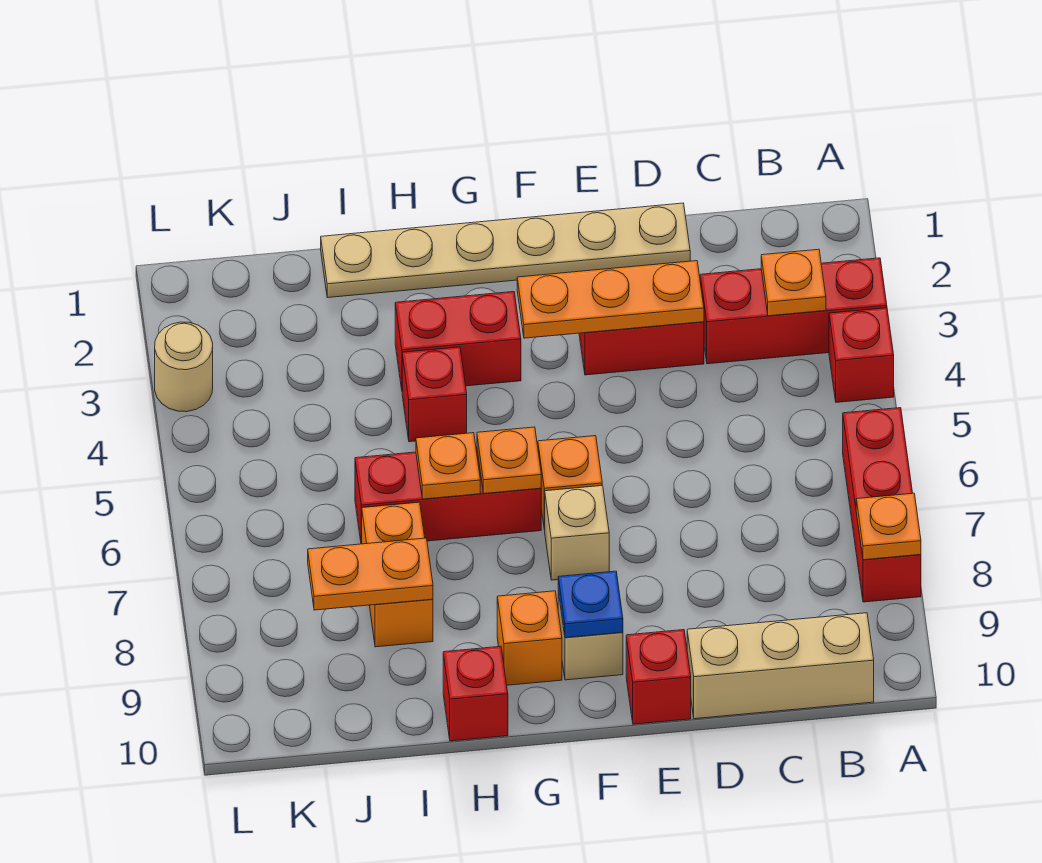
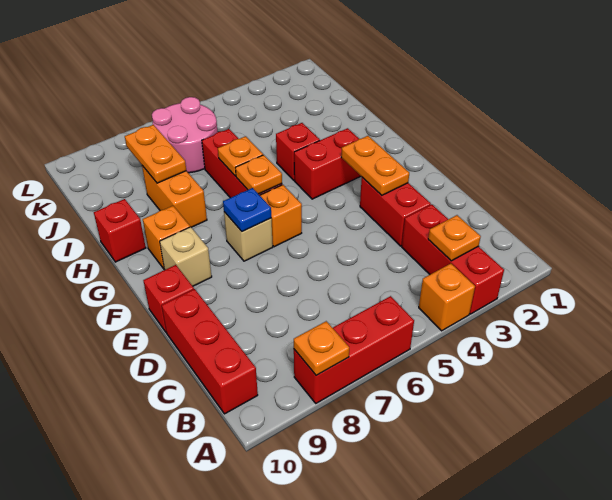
red 1x1 brick [829,308,894,402] -> orange 1x1 brick [419,264,475,331]
tan 1x3 brick [687,613,874,719] -> red 1x3 brick [162,289,258,414]
tan 1x6 plate [321,203,690,298] -> none
orange 1x3 plate [517,261,704,338] -> orange 1x2 plate [341,136,409,195]
blue 1x1 plate [558,571,623,638] -> blue 1x1 plate moved to [223,188,271,232]
red 1x2 brick [395,292,521,389] -> red 1x2 brick turned to [294,128,361,199]
orange 1x2 brick [362,502,433,647] -> orange 1x2 brick turned to [142,166,207,227]
none -> pink 2x2 round brick [152,97,217,173]
tan 1x1 round brick [155,322,213,412] -> none

